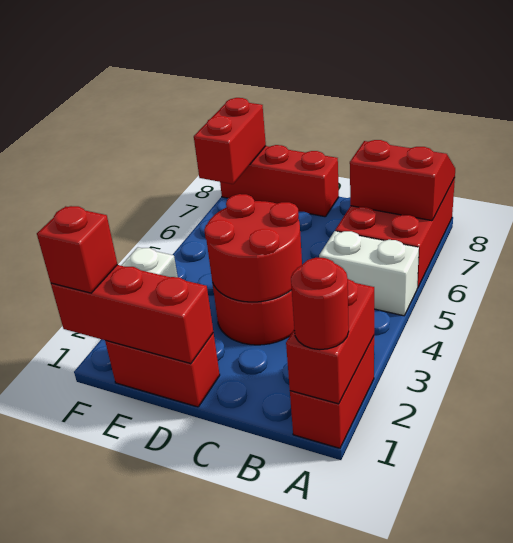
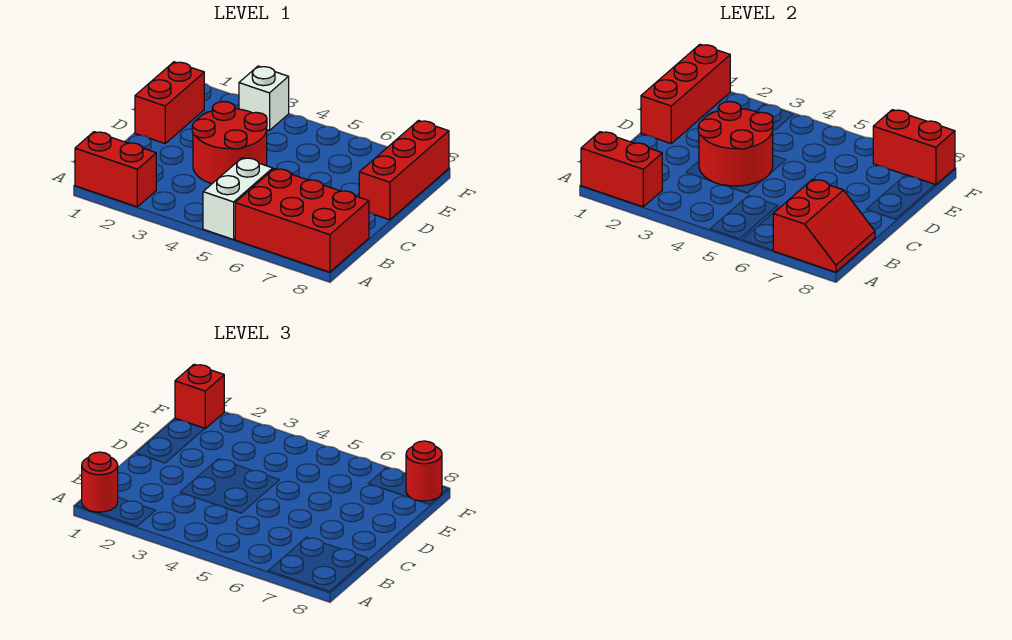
none -> red 1x1 round brick [406,441,442,501]

